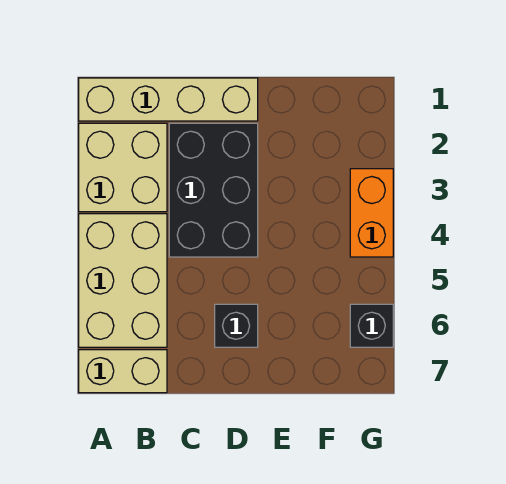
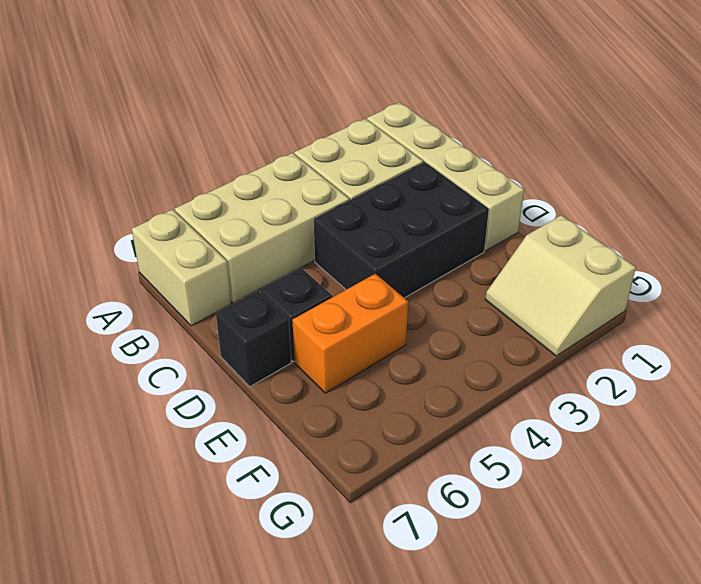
none -> tan 2x2 slope [485,215,636,356]
orange 1x2 brick [350,169,393,257] -> orange 1x2 brick moved to [292,274,408,393]
black 1x1 brick [350,304,393,347] -> black 1x1 brick moved to [216,291,291,387]

